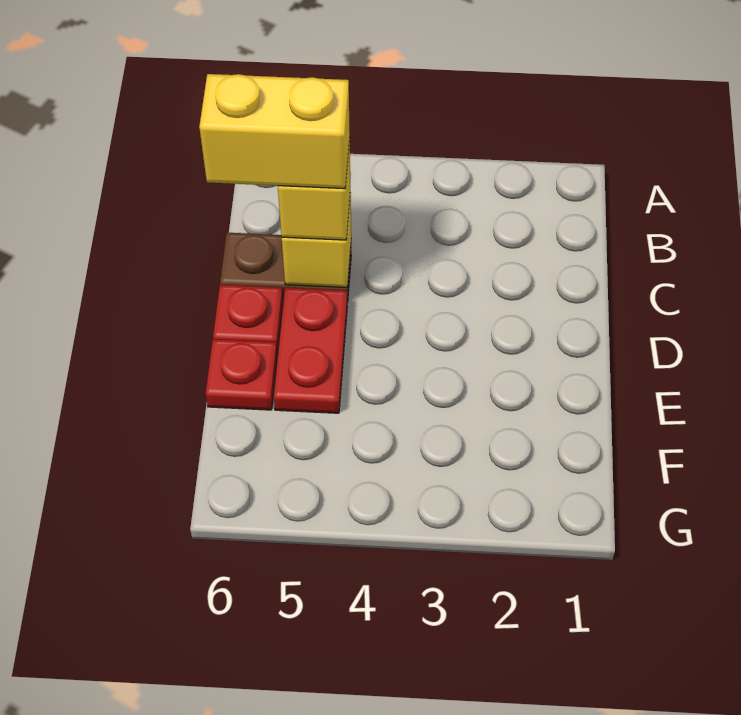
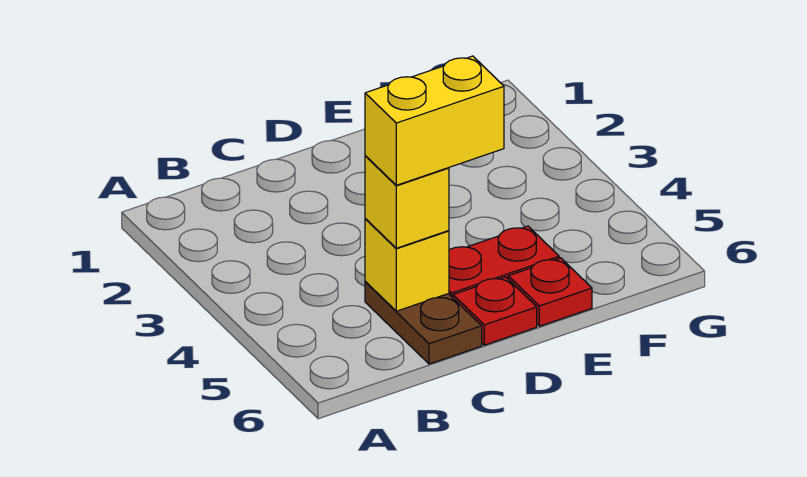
yellow 1x2 brick [199,74,350,189] -> yellow 1x2 brick turned to [365,56,504,185]

